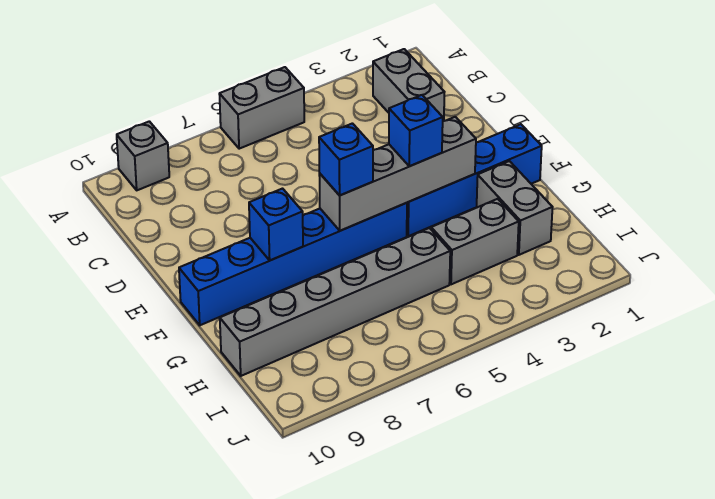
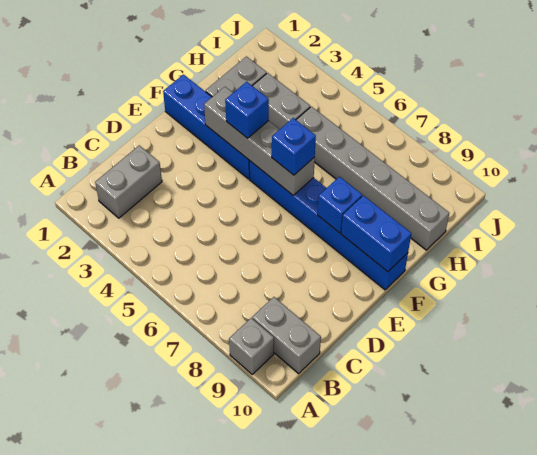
grey 1x2 brick [219,67,304,149] -> grey 1x2 brick moved to [252,297,321,374]
none -> blue 1x2 brick [341,196,411,272]

